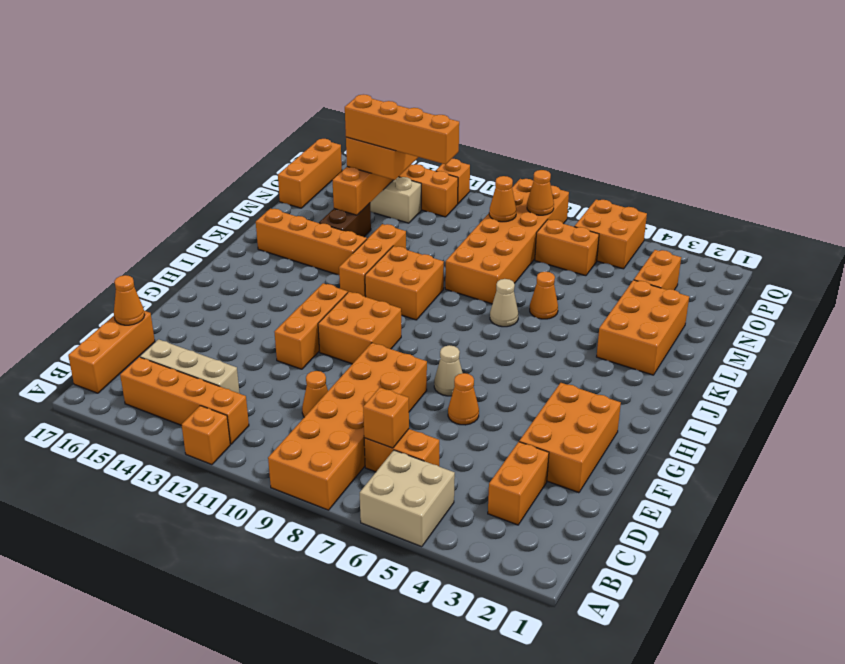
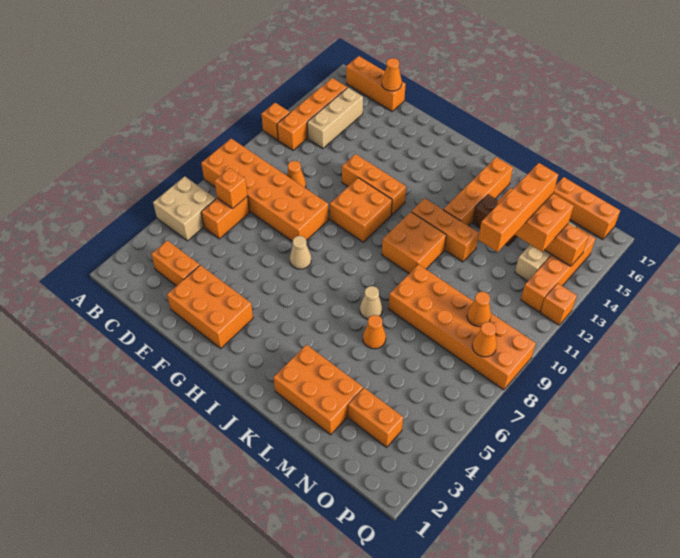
orange 1x1 cone [448,373,479,425] -> none
orange 1x2 brick [535,220,599,276] -> none
orange 2x2 brick [574,200,647,269] -> none

